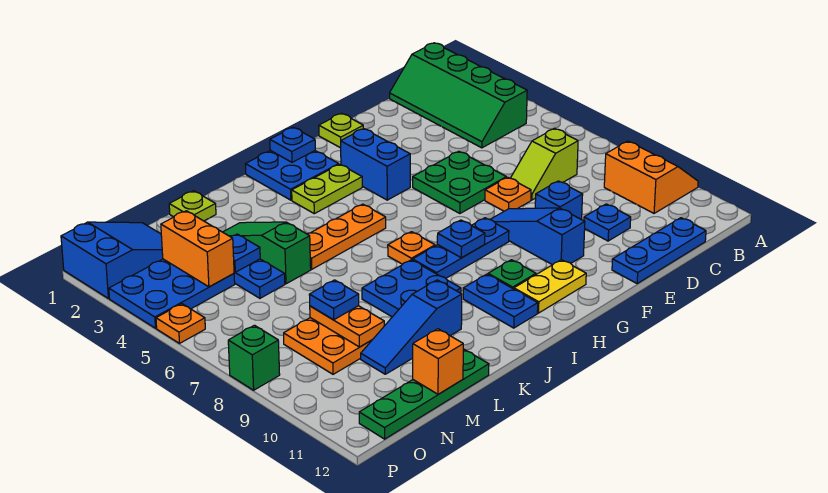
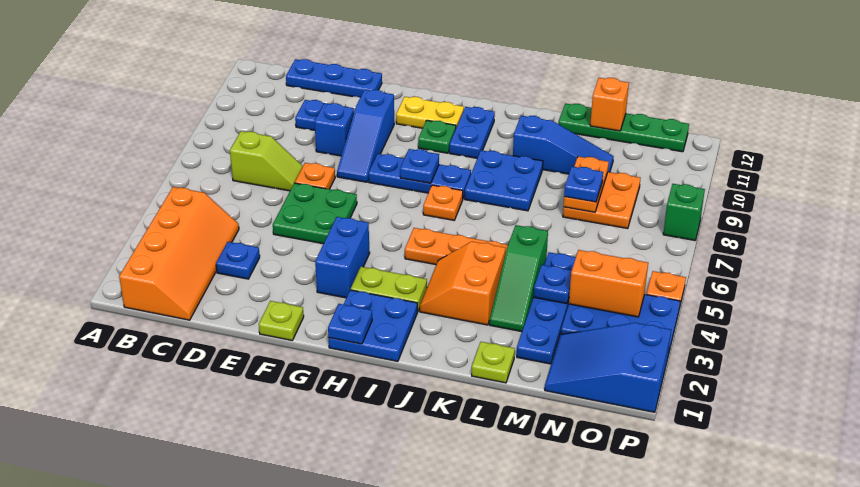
orange 2x2 slope [604,141,698,213] -> orange 2x2 slope moved to [420,241,505,325]
green 2x4 slope [390,43,527,148] -> orange 2x4 slope [119,187,239,320]
none -> blue 1x1 plate [216,242,260,279]
orange 1x2 brick [161,211,234,287] -> orange 1x2 brick turned to [569,250,648,317]

